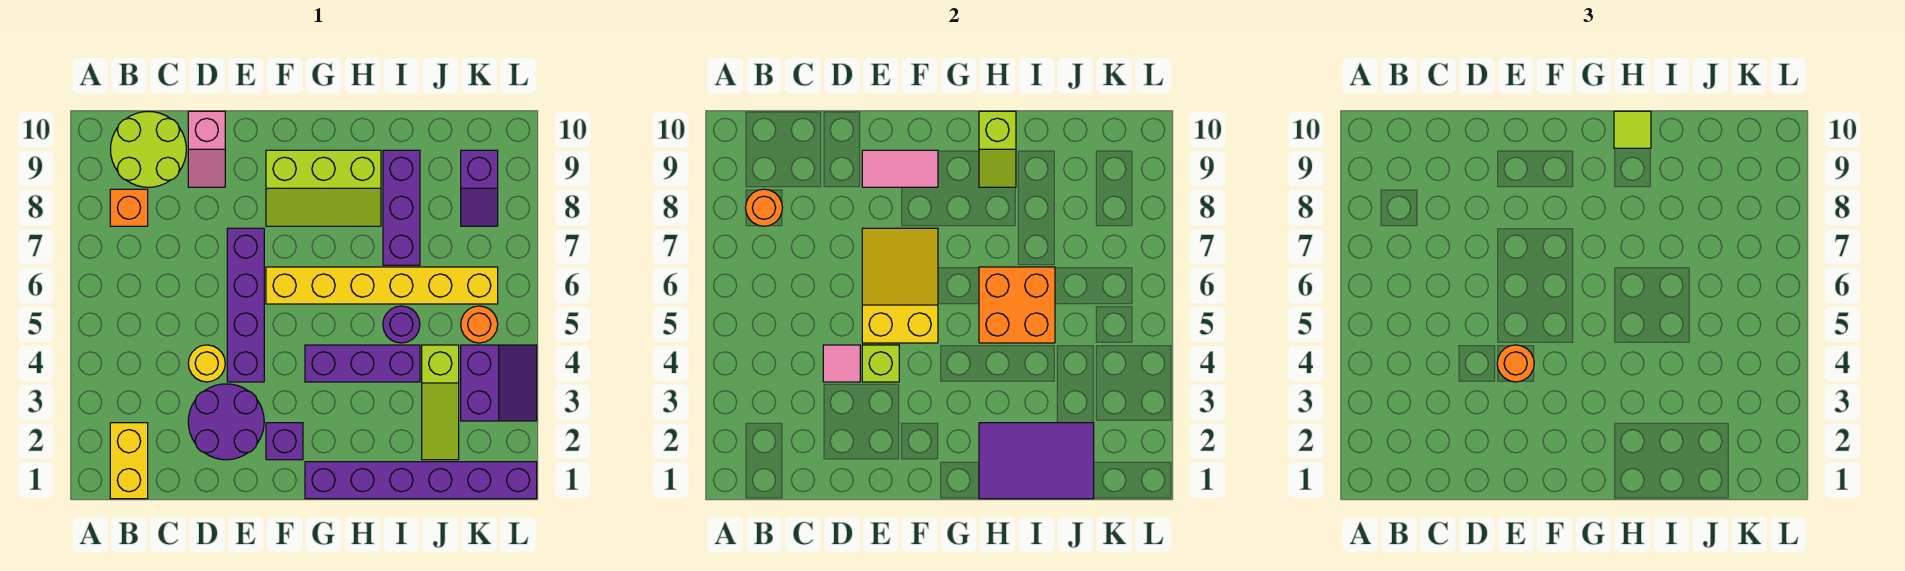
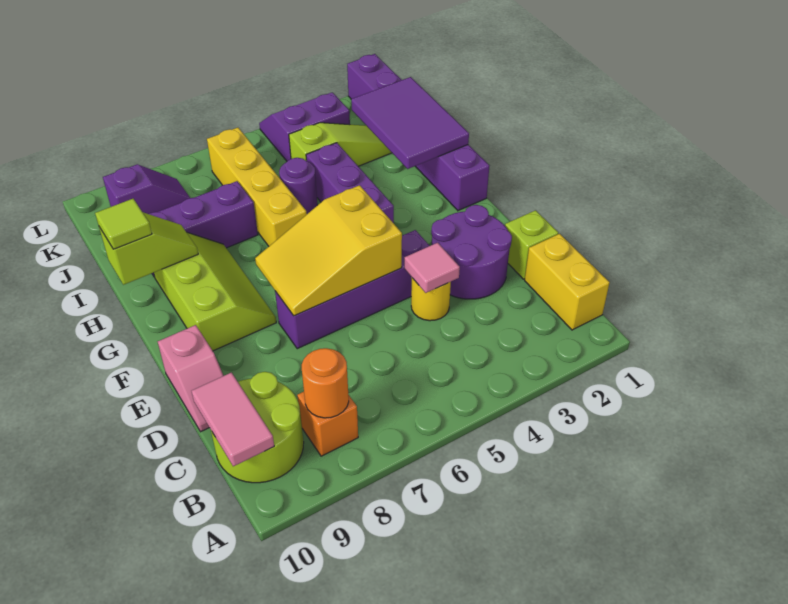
yellow 1x2 brick [110,423,148,499] -> yellow 1x2 brick turned to [525,234,610,330]
pink 1x2 slope [188,111,225,187] -> pink 1x2 slope turned to [158,325,224,432]
lime 1x1 brick [862,345,899,382] -> lime 1x1 brick moved to [505,210,558,279]
orange 1x1 round brick [1497,345,1534,382] -> none
pink 1x2 tile [862,150,938,187] -> pink 1x2 tile moved to [192,373,274,466]
purple 1x1 brick [266,423,303,460] -> none
yellow 1x6 brick [266,267,498,304] -> yellow 1x4 brick [207,128,307,246]
orange 2x2 brick [979,267,1055,343] -> none
orange 1x1 round brick [461,306,498,343] -> none

